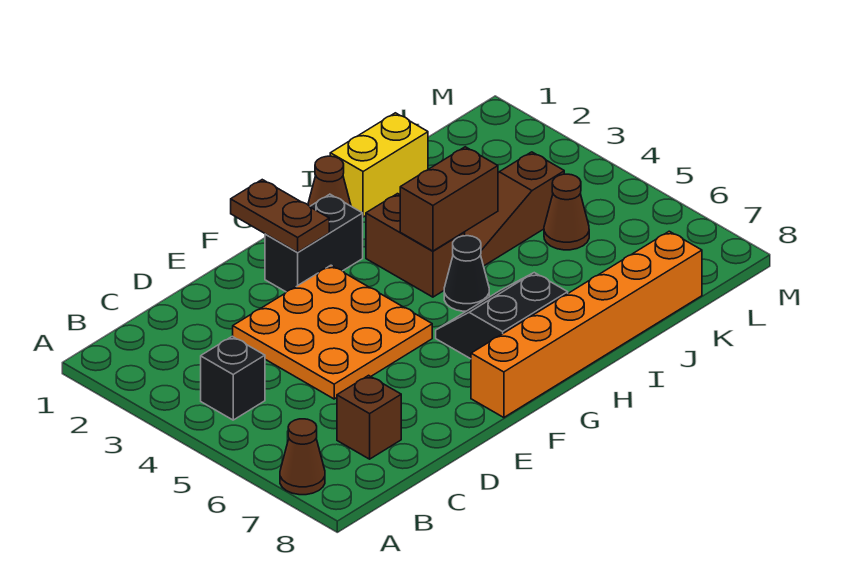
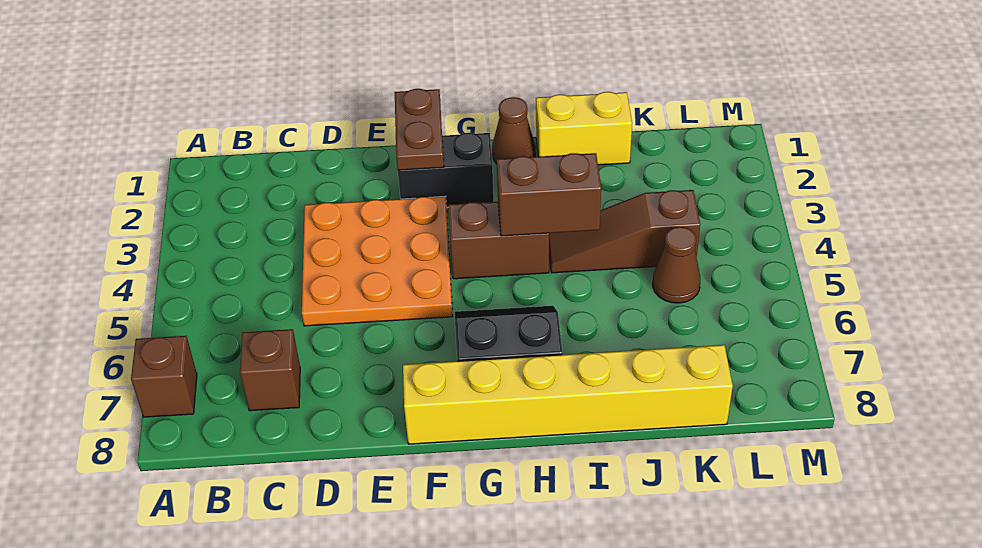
brown 1x1 cone [280,419,325,495] -> brown 1x1 brick [131,336,197,417]
black 1x1 brick [201,336,265,420] -> none
orange 1x6 brick [471,231,702,418] -> yellow 1x6 brick [403,345,733,444]
brown 1x2 brick [366,194,465,297] -> brown 1x2 brick turned to [448,202,549,279]
black 1x1 cone [444,236,489,311] -> none

